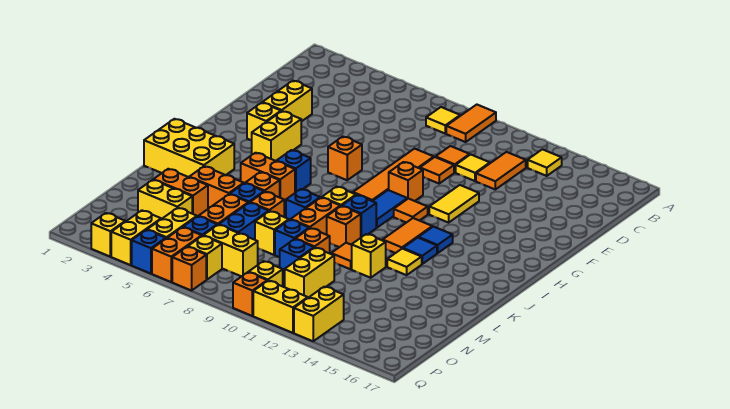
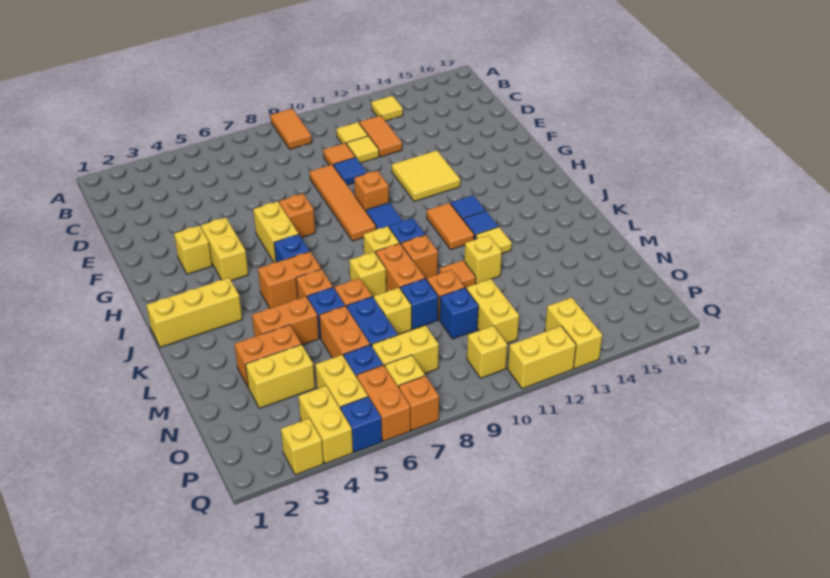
yellow 1x1 tile [426,107,460,134] -> yellow 1x1 tile moved to [336,122,368,144]
yellow 1x2 brick [262,81,312,122] -> yellow 1x2 brick moved to [253,201,298,262]
orange 1x1 tile [420,157,454,183] -> blue 1x1 tile [333,157,366,185]
yellow 1x2 tile [429,185,479,223] -> yellow 2x2 tile [392,150,460,202]
orange 1x1 tile [394,199,428,223] -> none
yellow 2x3 brick [144,119,234,177] -> yellow 1x3 brick [147,278,242,347]
blue 1x1 brick [286,189,320,220] -> yellow 1x1 brick [349,252,386,298]
orange 1x1 brick [233,272,267,316] -> none

